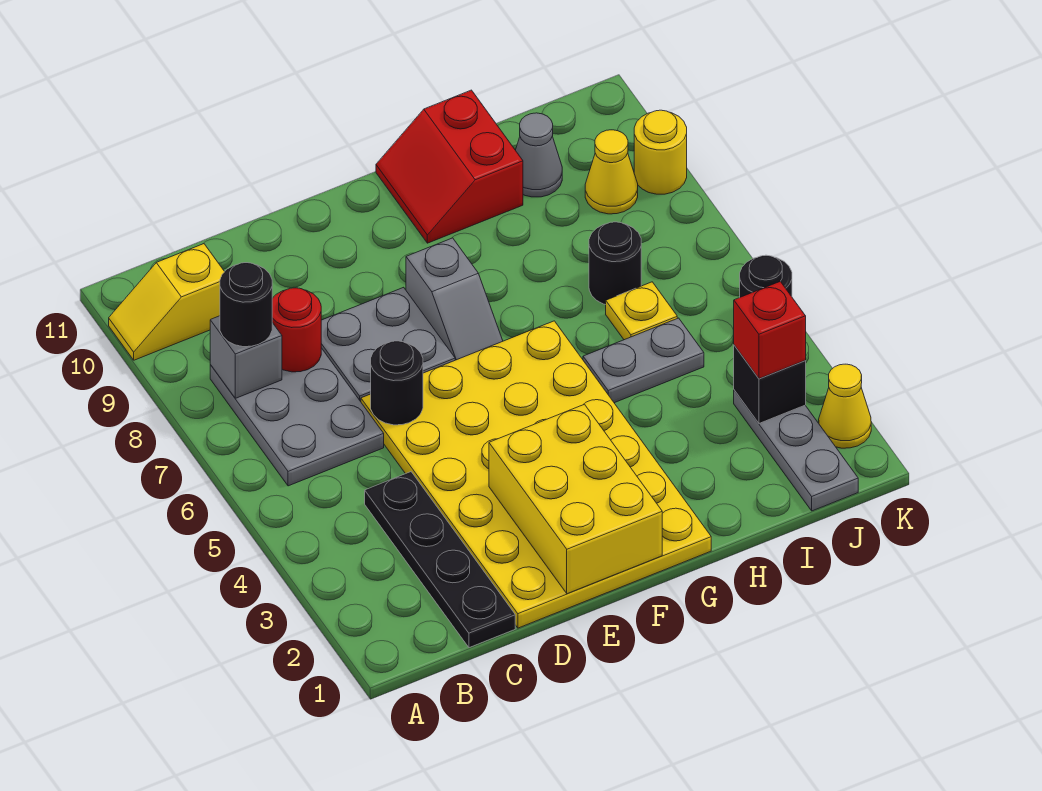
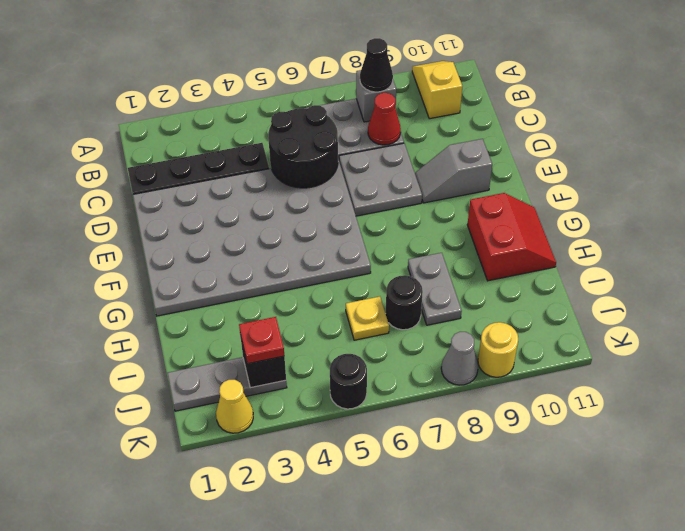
black 1x1 round brick [220,263,272,347] -> black 1x1 cone [360,38,393,92]
red 1x1 round brick [272,288,321,372] -> red 1x1 cone [368,93,401,145]
yellow 4x6 plate [361,321,711,628] -> grey 4x6 plate [133,159,371,316]
black 1x1 round brick [371,341,423,425] -> black 2x2 round brick [268,105,338,188]
yellow 2x3 brick [489,404,662,594] -> none
grey 1x2 slope [406,238,503,360] -> grey 1x2 slope moved to [415,139,492,203]
red 2x2 slope [376,90,523,243] -> red 2x2 slope turned to [467,193,556,281]
grey 1x2 plate [583,318,704,403] -> grey 1x2 plate moved to [408,253,462,325]
grey 1x1 cone [516,113,562,197] -> grey 1x1 cone moved to [441,332,478,385]
red 1x1 brick [734,281,806,379] -> red 1x1 plate [239,317,284,364]
yellow 1x1 cone [585,130,638,214] -> none

